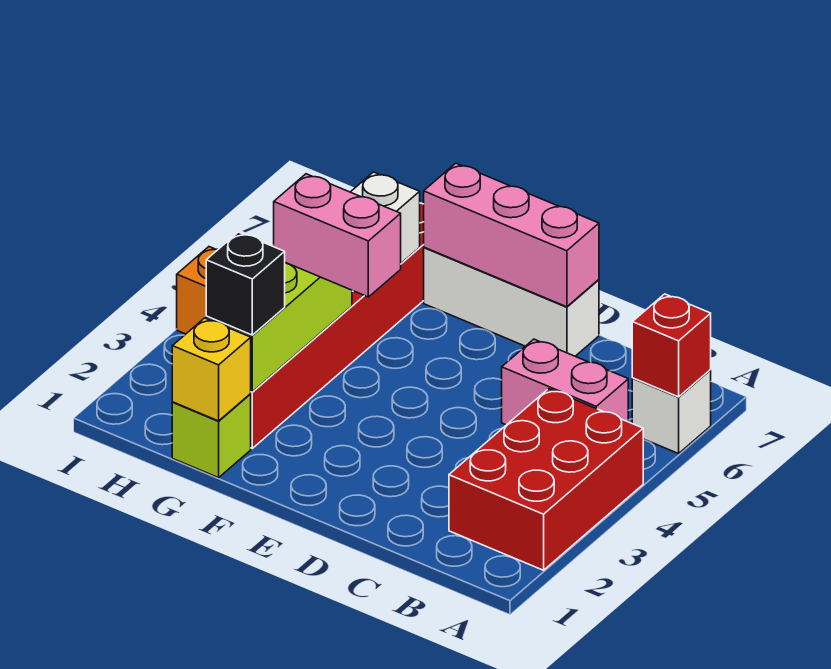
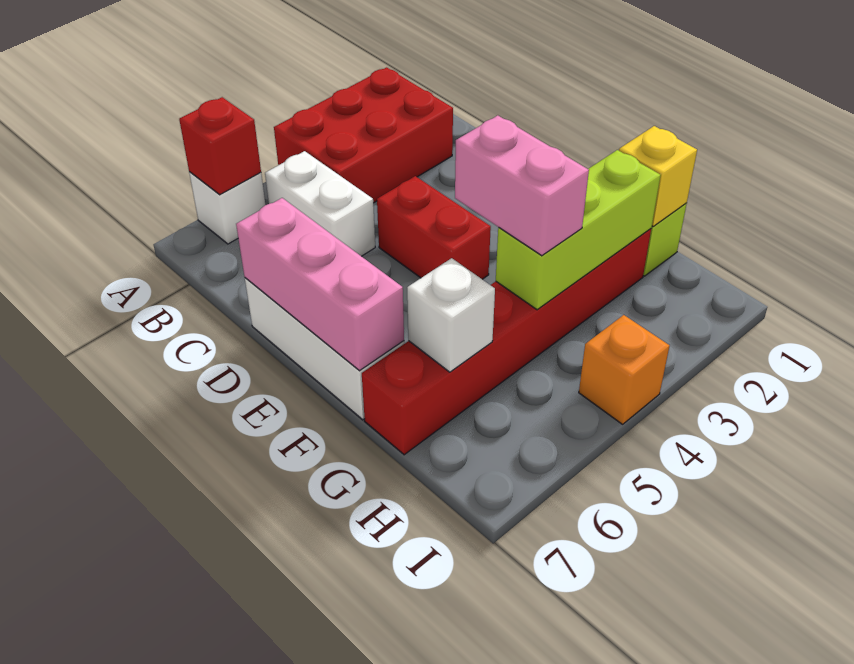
pink 1x2 brick [502,339,628,425] -> white 1x2 brick [265,151,375,256]
none -> red 1x2 brick [377,176,491,279]
black 1x1 brick [206,232,285,335] -> none

